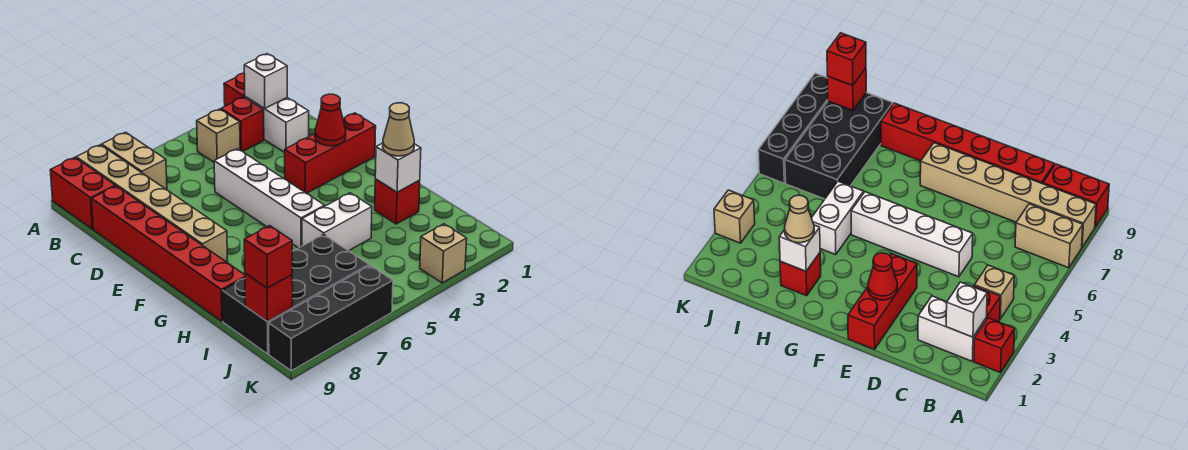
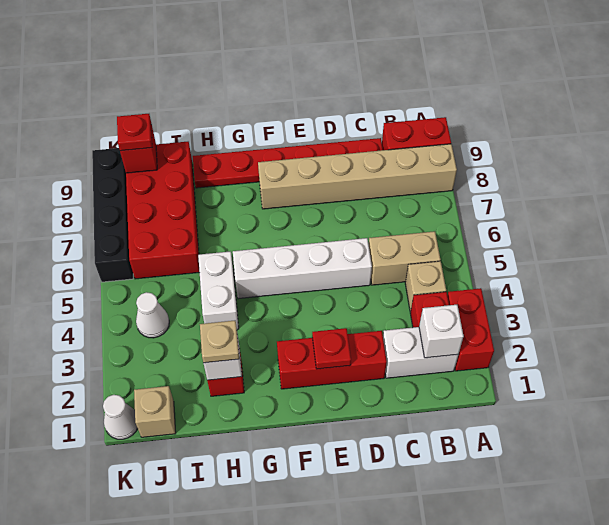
red 1x1 brick [224,73,245,106] -> red 1x2 brick [447,288,494,371]
tan 1x2 brick [102,132,167,190] -> tan 1x2 brick moved to [369,231,440,285]
red 1x6 brick [92,186,245,321] -> red 1x6 plate [193,138,383,188]
red 1x3 brick [285,113,376,193] -> red 1x3 brick turned to [277,331,387,389]
red 1x1 cone [315,94,346,146] -> red 1x1 plate [312,328,351,369]
tan 1x1 cone [383,103,414,156] -> tan 1x1 plate [200,321,239,363]
black 2x4 brick [222,235,369,354] -> red 2x4 brick [126,142,200,279]
none -> white 1x1 cone [136,292,169,338]
red 1x1 brick [244,226,292,288] -> red 1x1 plate [117,114,152,151]
none -> white 1x1 cone [103,395,138,439]
tan 1x1 brick [420,224,467,283] -> tan 1x1 brick moved to [134,386,176,437]

